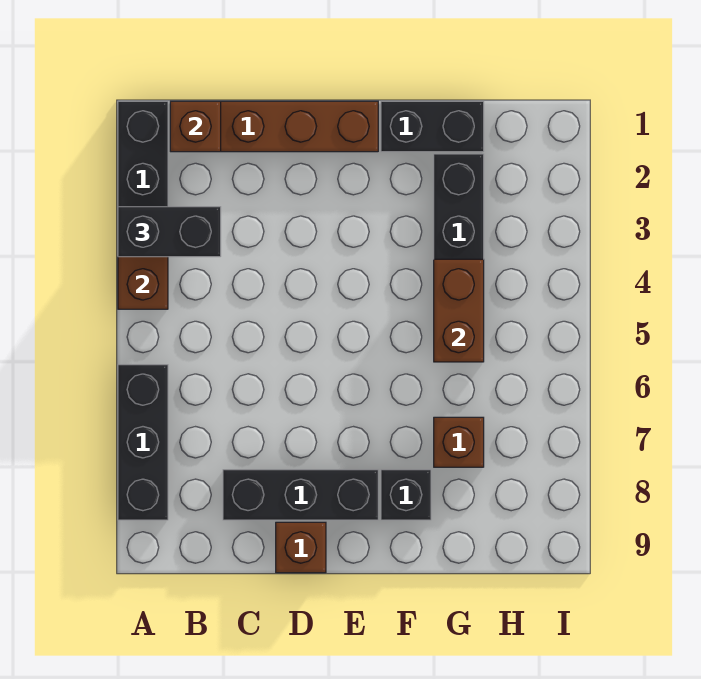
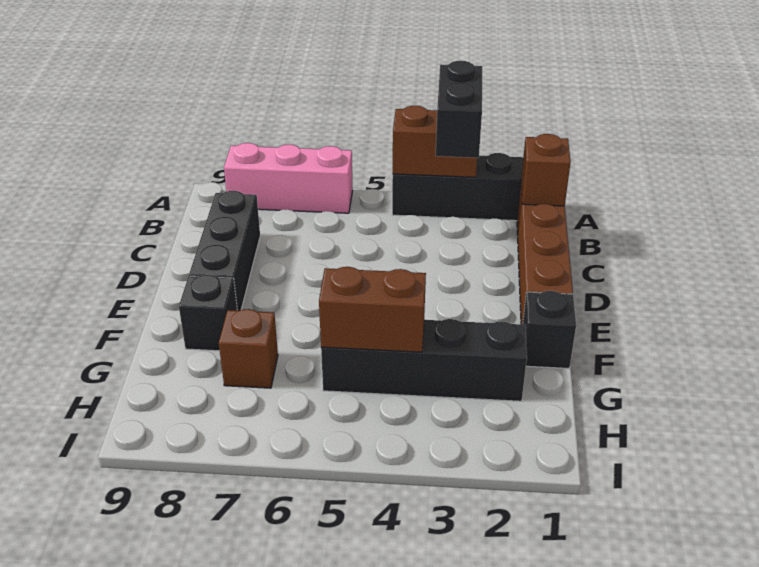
black 1x3 brick [118,365,168,520] -> pink 1x3 brick [224,143,353,213]
brown 1x1 brick [276,522,326,573] -> none
black 1x2 brick [381,101,484,152] -> black 1x1 brick [523,291,576,368]

